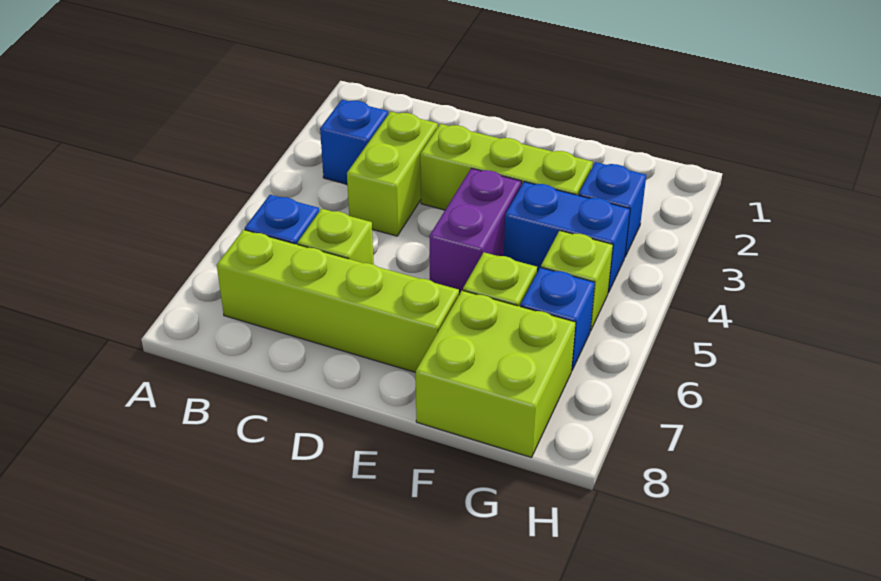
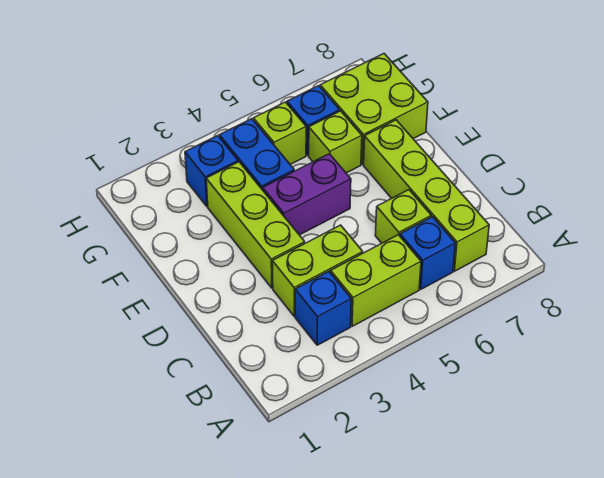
none -> lime 1x2 brick [331,235,421,326]

